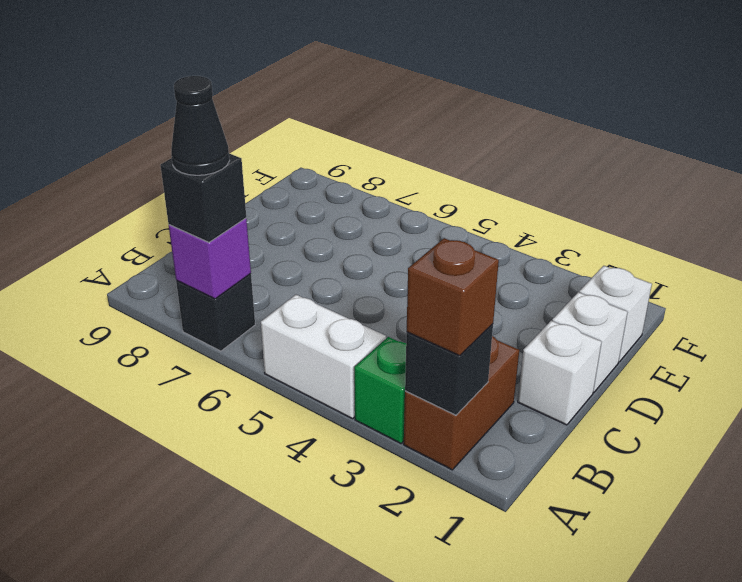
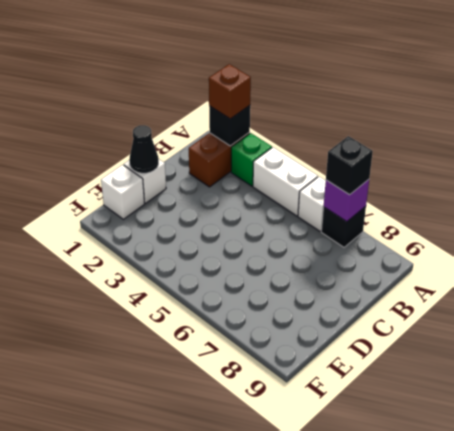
black 1x1 cone [171,76,230,175] -> black 1x1 cone moved to [129,125,159,173]
white 1x1 brick [518,321,601,425] -> white 1x1 brick moved to [298,177,326,231]

